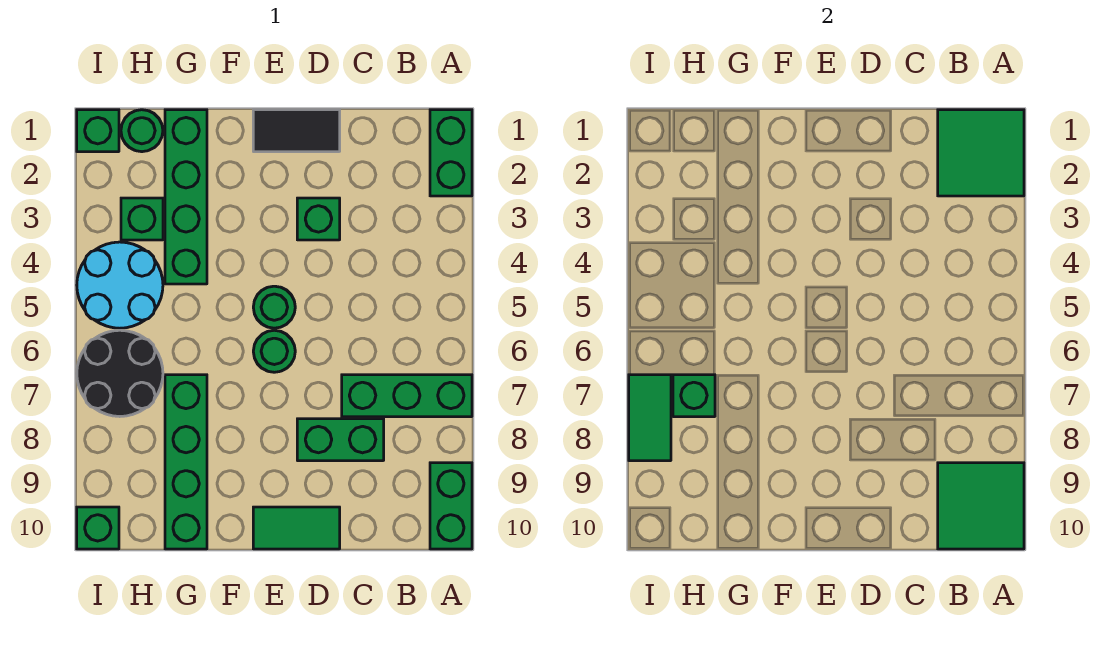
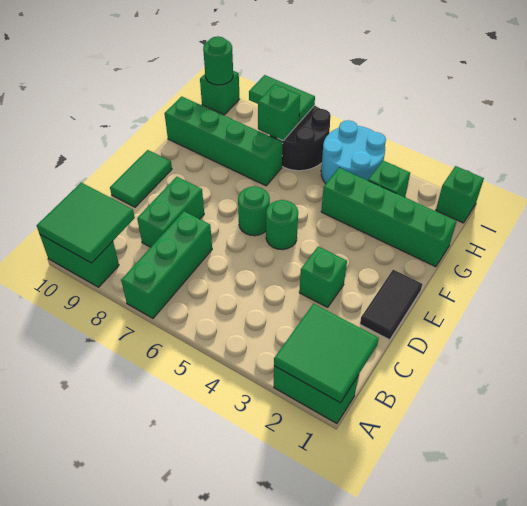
green 1x1 round brick [121,110,163,152] -> green 1x1 round brick moved to [203,36,233,85]

